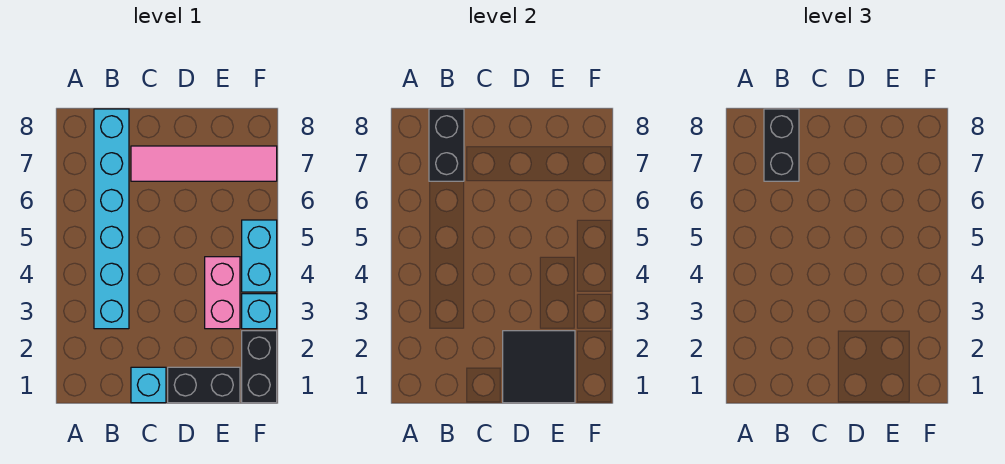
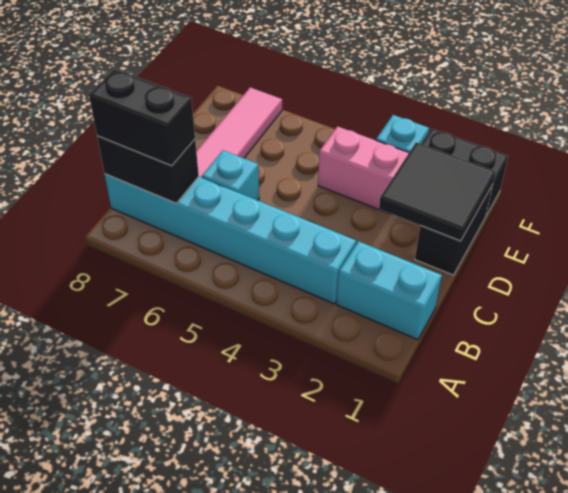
cyan 1x1 brick [131,367,166,403] -> cyan 1x1 brick moved to [202,150,259,200]
cyan 1x2 brick [242,220,277,292] -> cyan 1x2 brick moved to [337,241,442,340]

